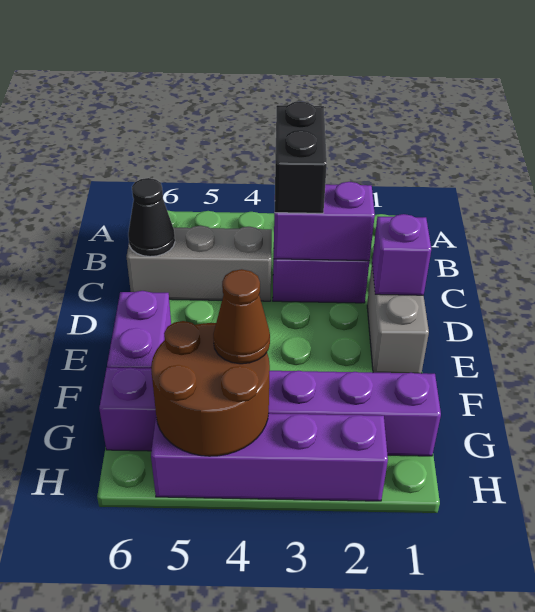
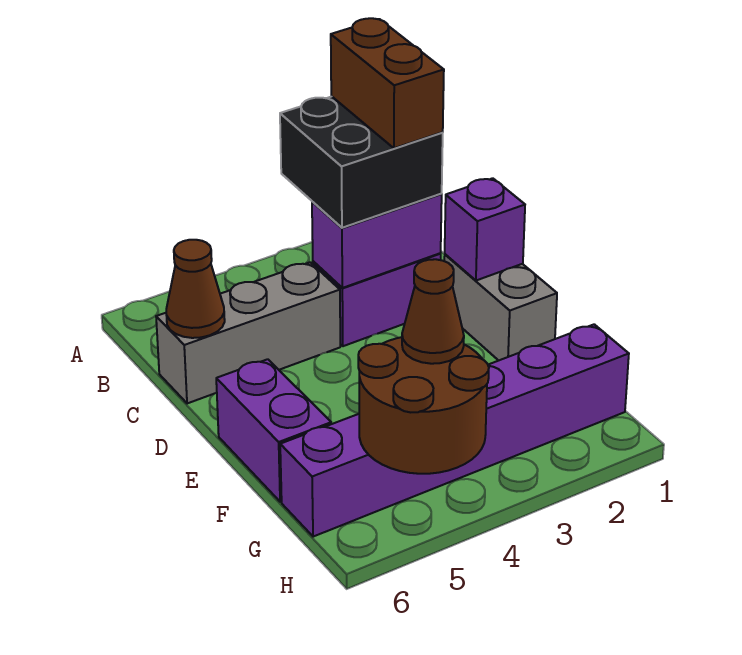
none -> brown 1x2 brick [331,18,444,148]
black 1x2 brick [275,101,327,213] -> black 2x2 brick [280,97,443,228]
black 1x1 cone [128,178,175,257] -> brown 1x1 cone [166,240,225,338]
purple 1x4 brick [151,413,388,501] -> none

